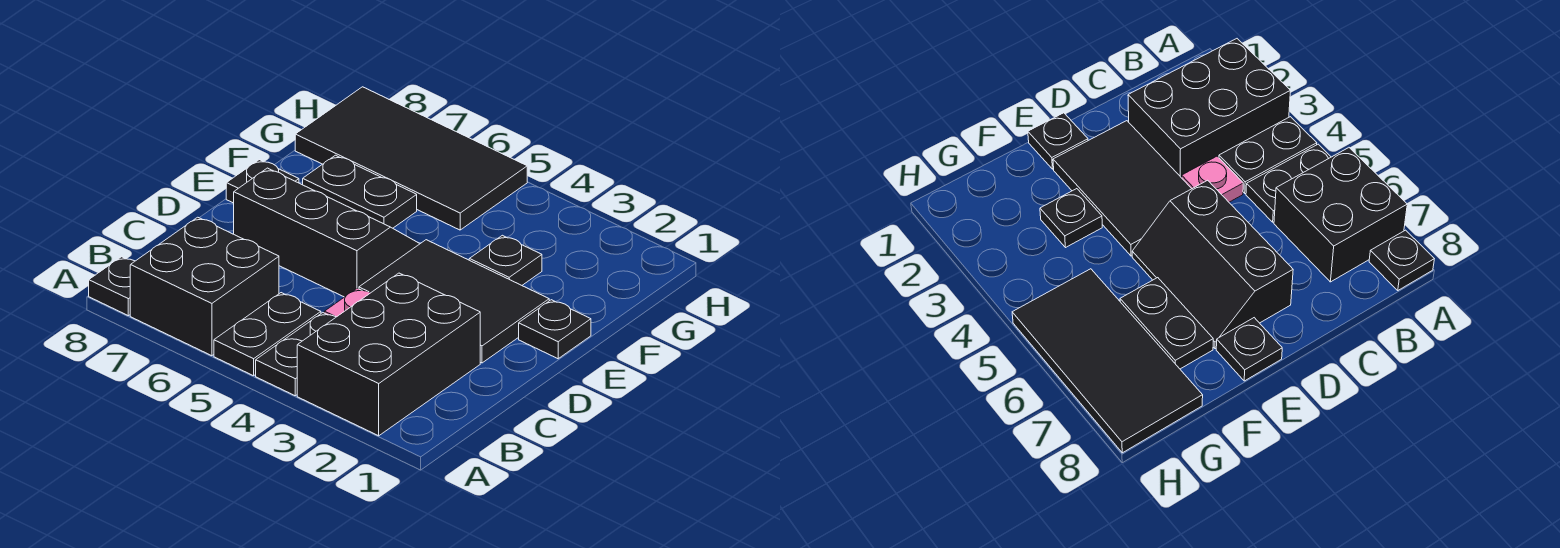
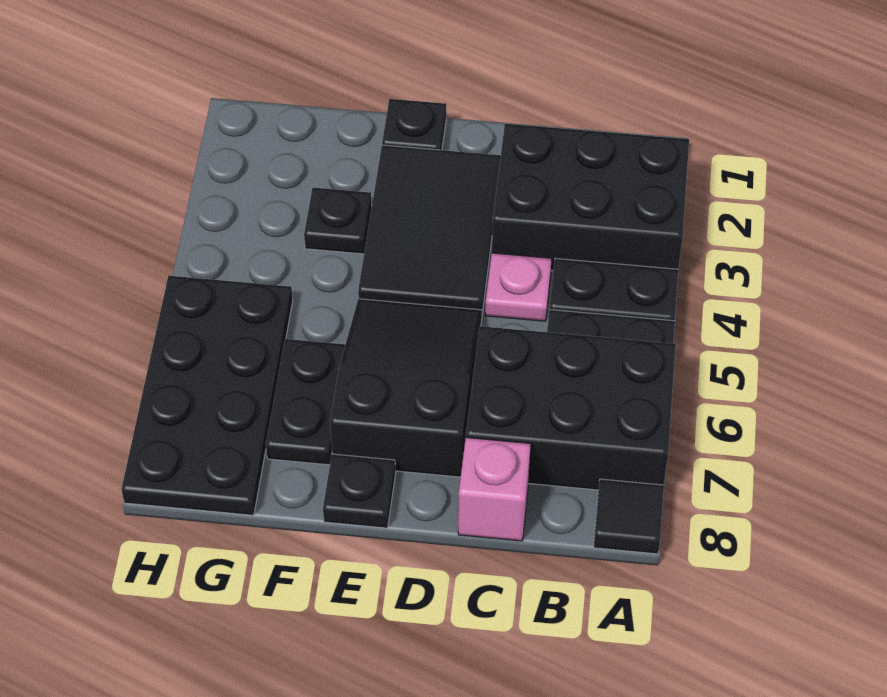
black 2x2 brick [130,217,279,356] -> black 2x3 brick [466,326,676,490]
black 1x1 plate [89,257,135,316] -> black 1x1 tile [594,479,664,554]
none -> pink 1x1 brick [458,437,531,541]
black 2x3 slope [234,168,420,297] -> black 2x3 slope turned to [330,299,482,477]
black 2x4 tile [295,87,527,230] -> black 2x4 plate [121,276,293,515]

